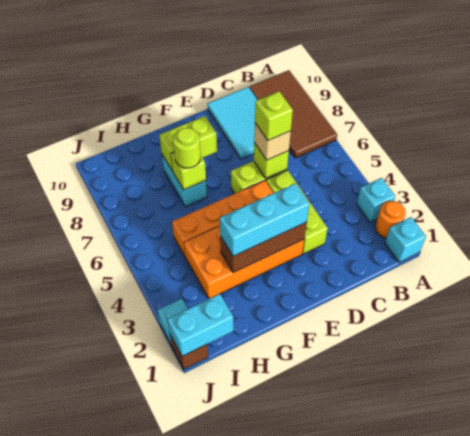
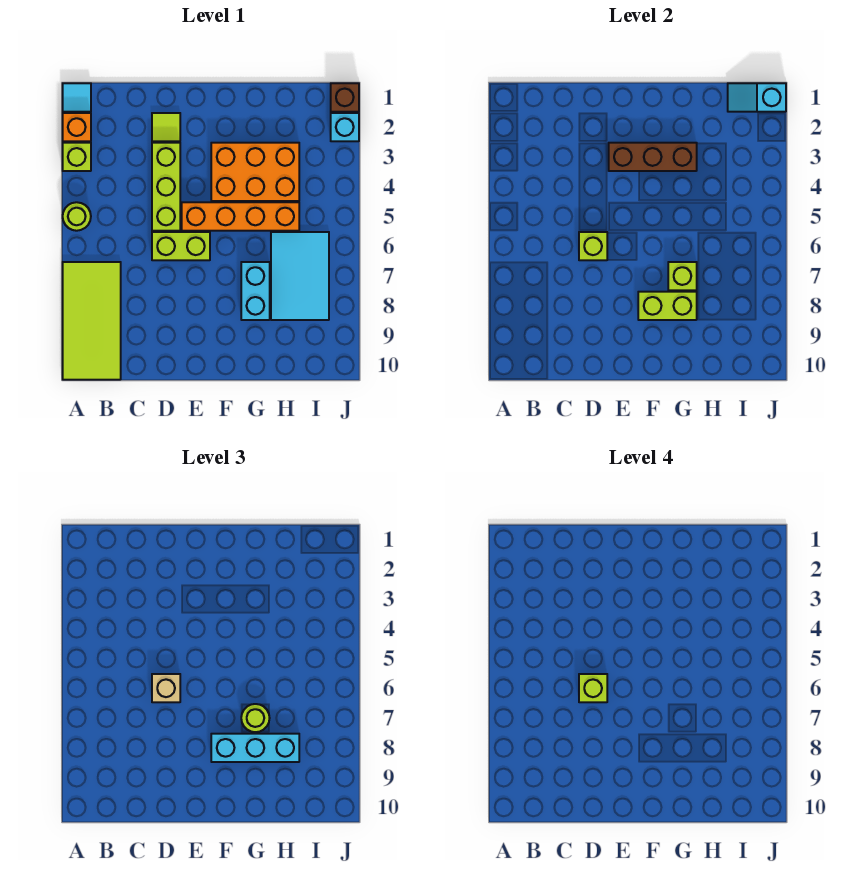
cyan 1x1 brick [385,217,426,262] -> cyan 1x1 tile [63,83,91,112]
orange 1x1 round brick [375,201,406,238] -> orange 1x1 brick [63,113,91,141]
cyan 1x1 brick [357,178,395,222] -> lime 1x1 brick [63,143,91,171]
none -> lime 1x1 round brick [63,202,91,231]
brown 2x4 tile [249,70,337,158] -> lime 2x4 tile [63,262,121,380]
cyan 2x3 tile [208,87,257,159] -> cyan 2x3 tile moved to [271,232,329,320]
none -> lime 1x1 tile [152,113,180,141]
orange 2x4 brick [184,226,304,299] -> orange 2x3 brick [211,143,299,201]
cyan 1x3 brick [220,184,309,256] -> cyan 1x3 brick moved to [211,734,299,762]
cyan 1x2 brick [167,294,233,356] -> cyan 1x2 slope [728,83,786,112]

